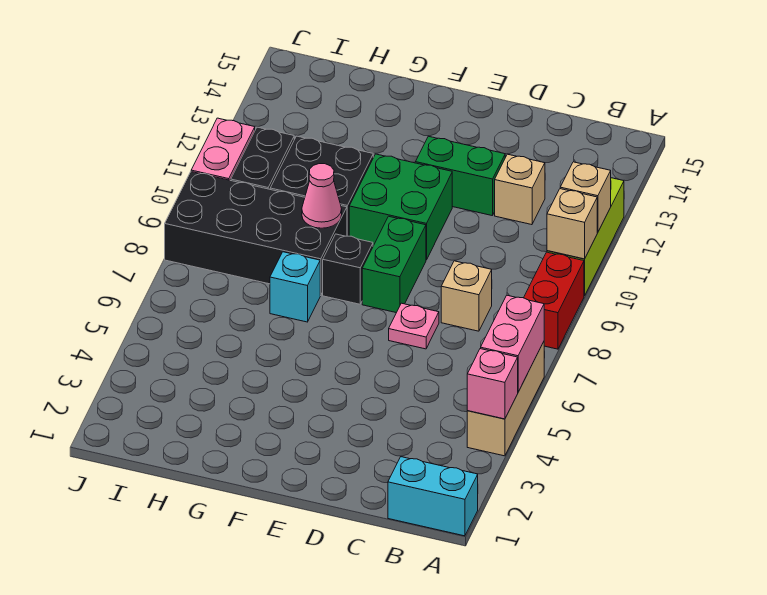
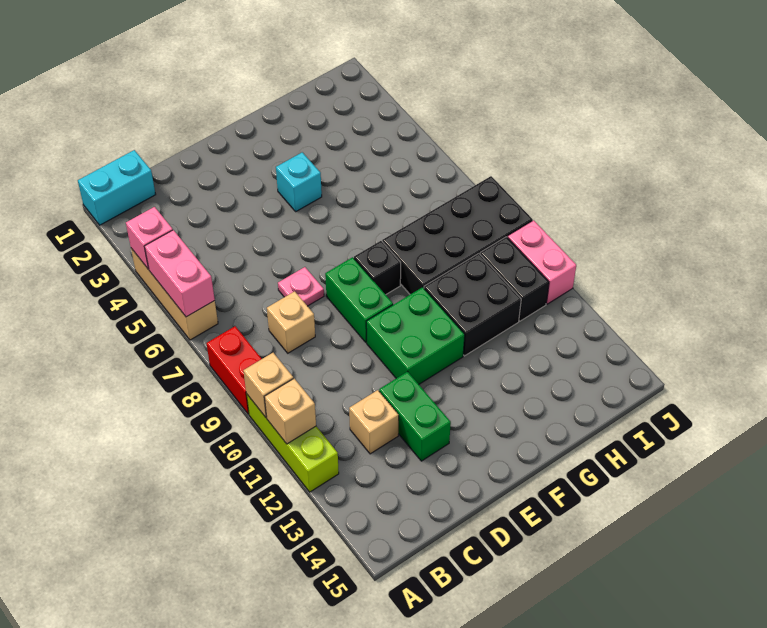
green 1x2 brick [415,136,505,216] -> green 1x2 brick turned to [379,372,451,461]
cyan 1x1 brick [270,252,320,322] -> cyan 1x1 brick moved to [276,152,322,211]
pink 1x1 cone [302,164,342,228] -> none

